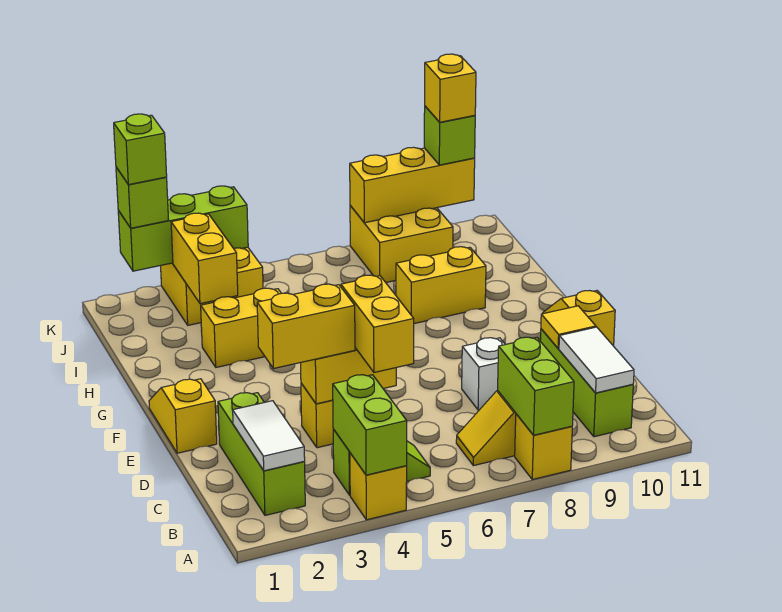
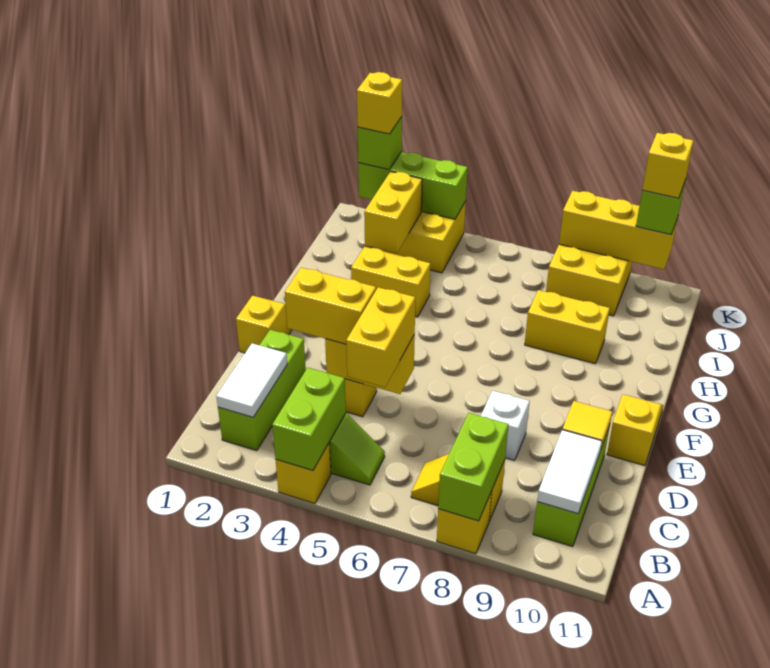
lime 1x1 brick [114,114,167,185] -> yellow 1x1 brick [357,72,402,134]

